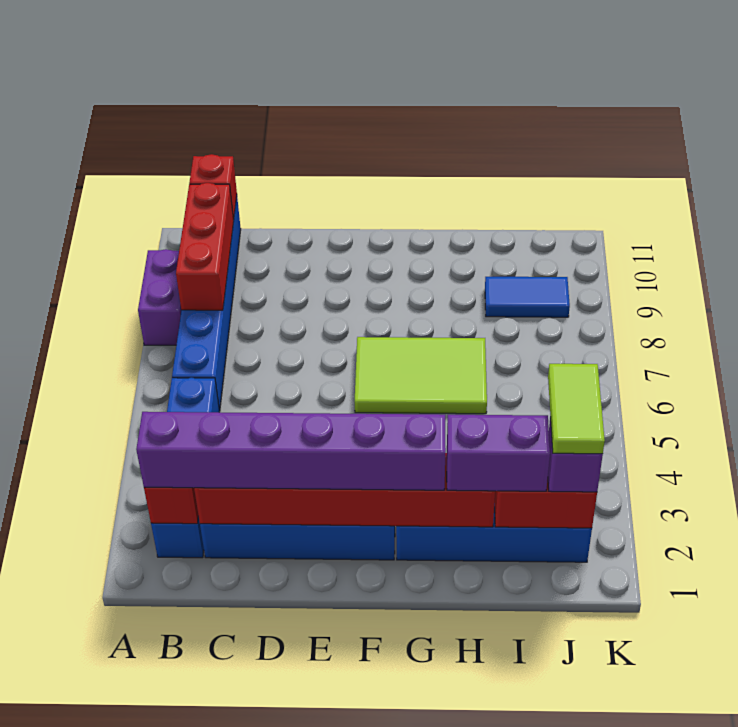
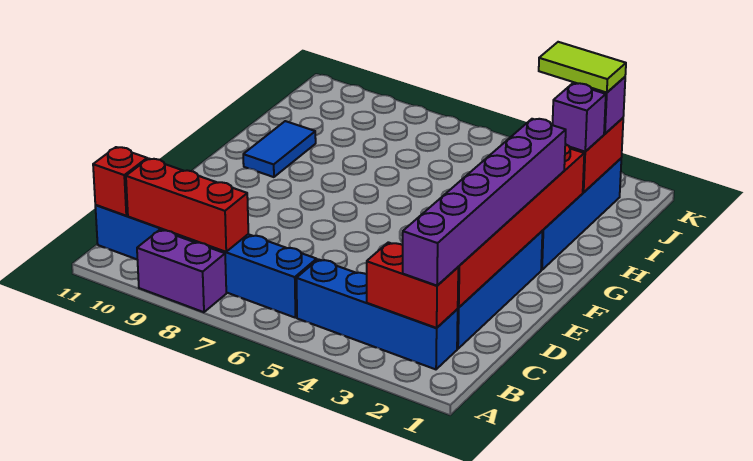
lime 2x3 tile [355,337,487,414] -> none
purple 1x2 brick [447,415,550,491] -> purple 1x1 brick [553,83,606,152]
blue 1x2 tile [485,277,570,317] -> blue 1x2 tile moved to [243,121,316,177]

